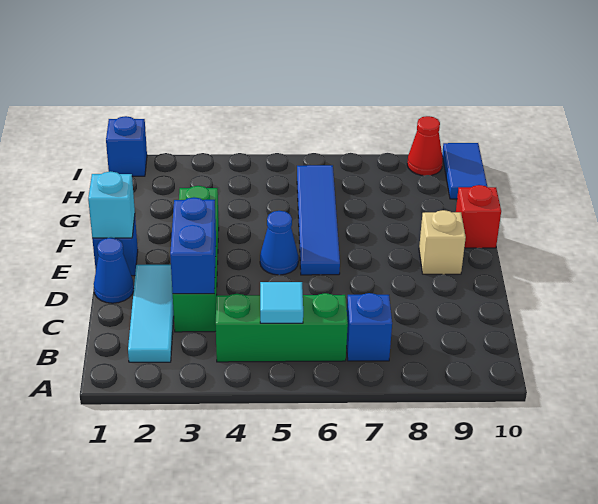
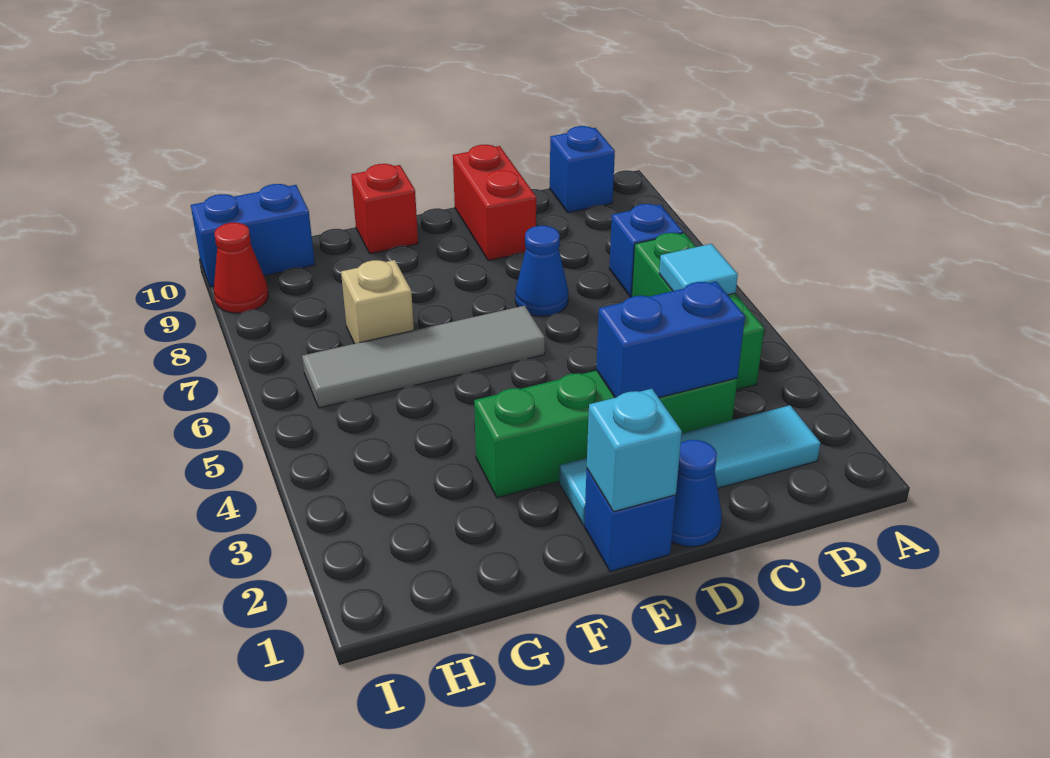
cyan 1x3 tile [128,265,174,362] -> cyan 1x4 tile [559,405,821,525]
none -> red 1x2 brick [453,145,536,261]
blue 1x1 cone [260,211,298,275] -> blue 1x1 cone moved to [515,226,568,317]
blue 1x4 tile [297,165,340,275] -> grey 1x4 tile [302,306,545,408]
tan 1x1 brick [419,210,466,274] -> tan 1x1 brick moved to [341,260,414,344]
blue 1x2 tile [442,143,487,199] -> blue 1x2 brick [191,184,315,287]
blue 1x1 brick [106,116,147,176] -> blue 1x1 brick moved to [550,126,615,213]

